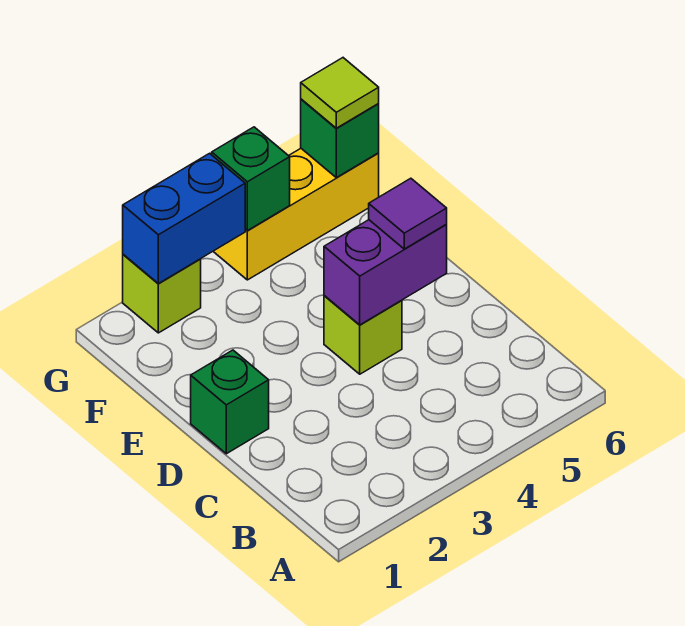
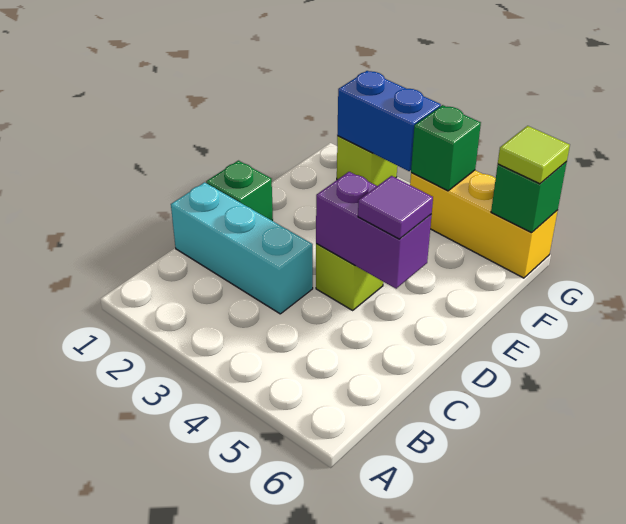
none -> cyan 1x3 brick [171,182,313,314]

